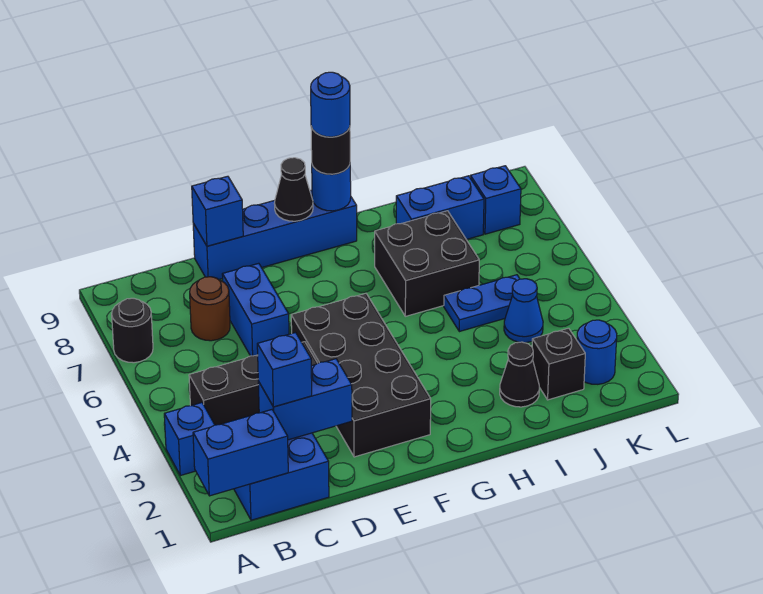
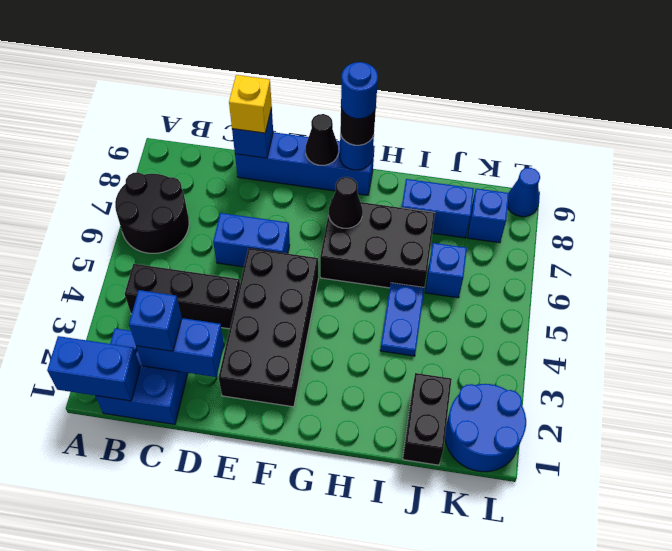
blue 1x1 brick [164,403,215,476] -> blue 1x1 brick moved to [425,243,467,298]
black 1x1 round brick [112,298,153,363] -> black 2x2 round brick [115,172,189,253]
brown 1x1 round brick [190,277,230,341] -> none
blue 1x2 brick [222,263,289,356] -> blue 1x2 brick turned to [213,213,290,267]
none -> yellow 1x1 brick [229,75,272,133]
black 2x2 brick [375,211,479,316] -> black 2x3 brick [320,198,435,288]
black 1x1 cone [500,342,539,407] -> black 1x1 cone moved to [329,177,363,228]
blue 1x2 plate [444,275,520,332] -> blue 1x2 plate turned to [380,283,424,356]
black 1x1 brick [532,328,585,400] -> black 1x2 brick [403,373,452,465]
blue 1x1 cone [504,279,543,343] -> blue 1x1 cone moved to [508,168,540,217]
blue 1x1 round brick [577,320,617,384] -> blue 2x2 round brick [445,384,526,472]

